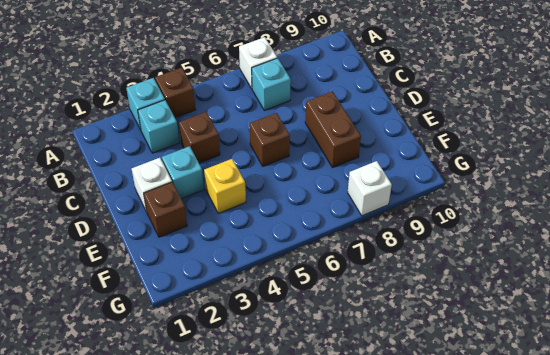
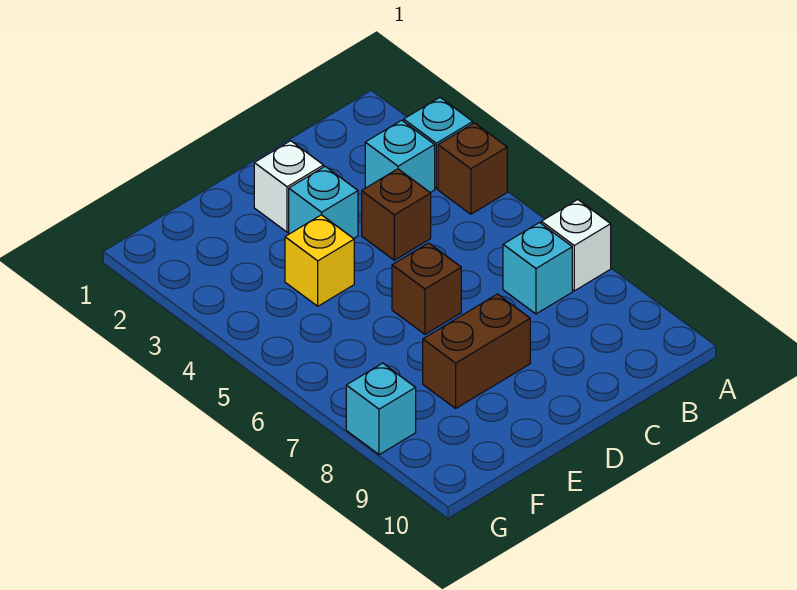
brown 1x1 brick [144,182,187,237] -> none
white 1x1 brick [348,161,392,216] -> cyan 1x1 brick [346,363,416,455]

